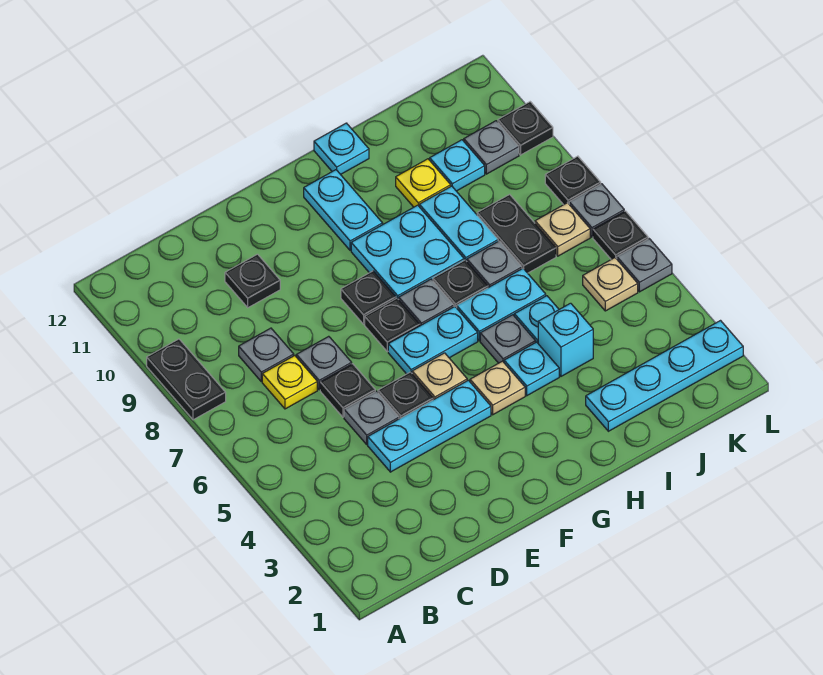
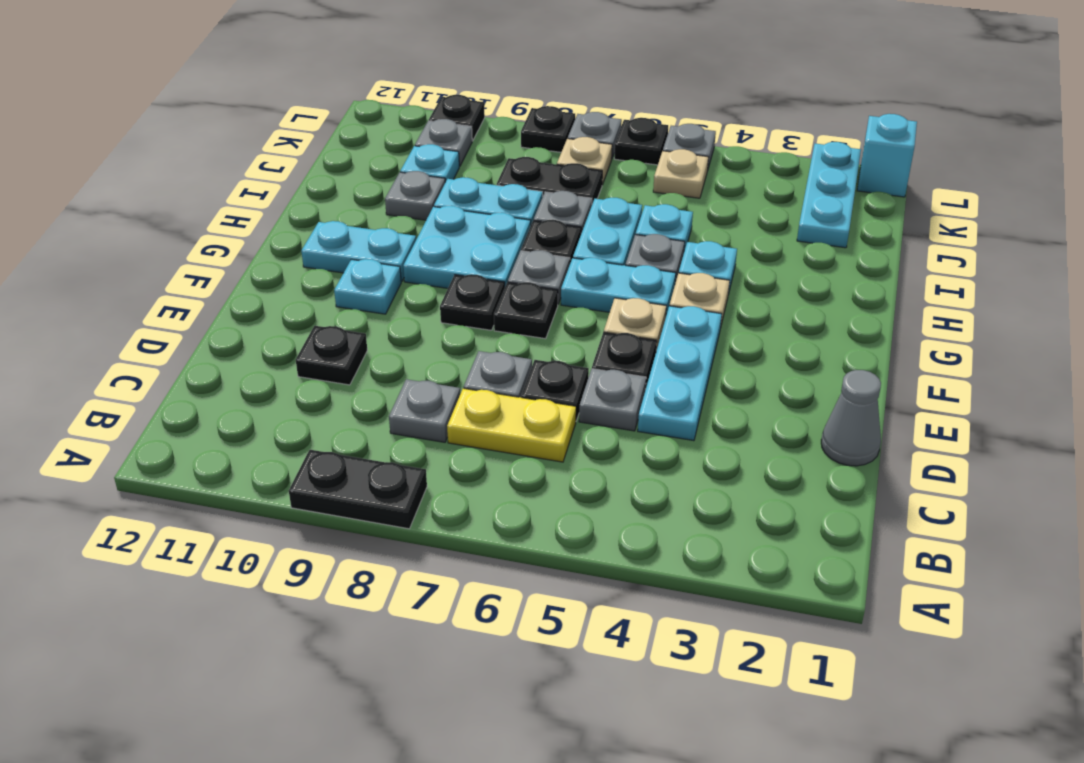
yellow 1x1 plate [262,356,317,409] -> yellow 1x2 plate [447,388,576,462]
none -> grey 1x1 cone [821,370,881,466]
cyan 1x2 plate [388,307,478,374] -> cyan 1x2 plate turned to [561,258,676,315]
cyan 1x1 plate [314,123,369,174] -> cyan 1x1 plate moved to [334,259,401,314]
cyan 1x4 plate [586,321,743,431] -> cyan 1x3 plate [797,142,861,248]
cyan 1x1 brick [538,303,593,376] -> cyan 1x1 brick moved to [857,114,917,197]
yellow 1x1 plate [396,159,451,207] -> grey 1x1 plate [385,171,445,220]

